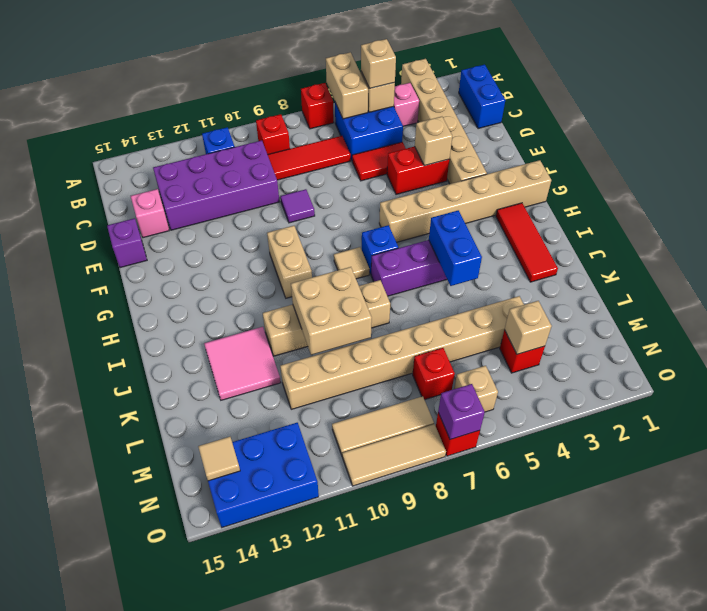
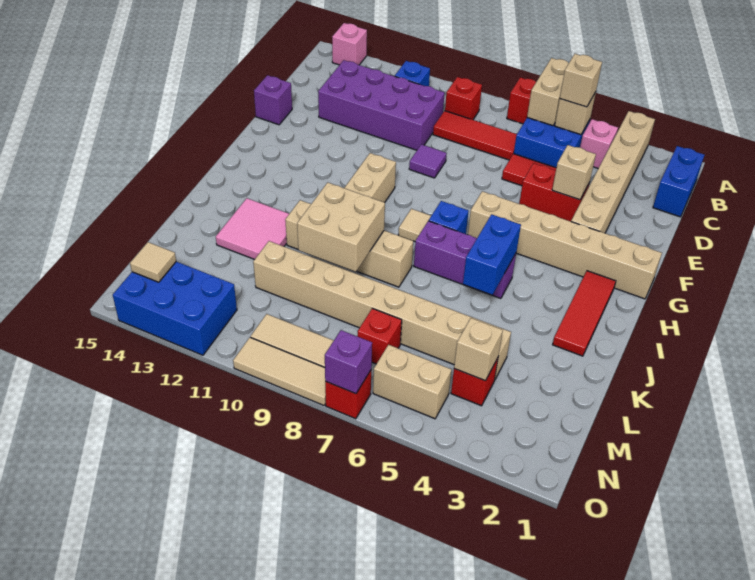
pink 1x1 brick [131,189,169,238] -> pink 1x1 brick moved to [332,23,367,65]
tan 1x1 brick [454,366,498,412] -> tan 1x2 brick [373,345,452,419]

